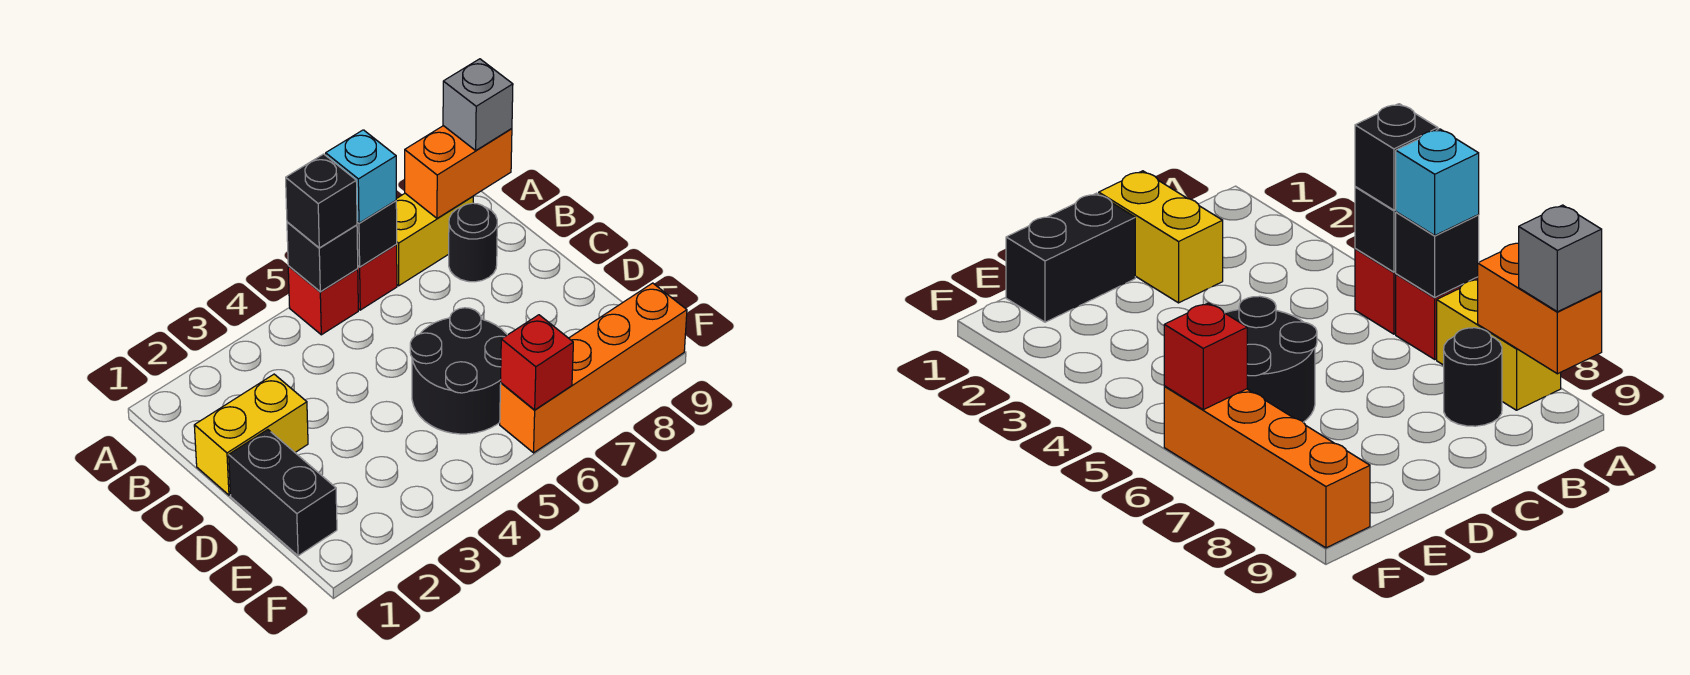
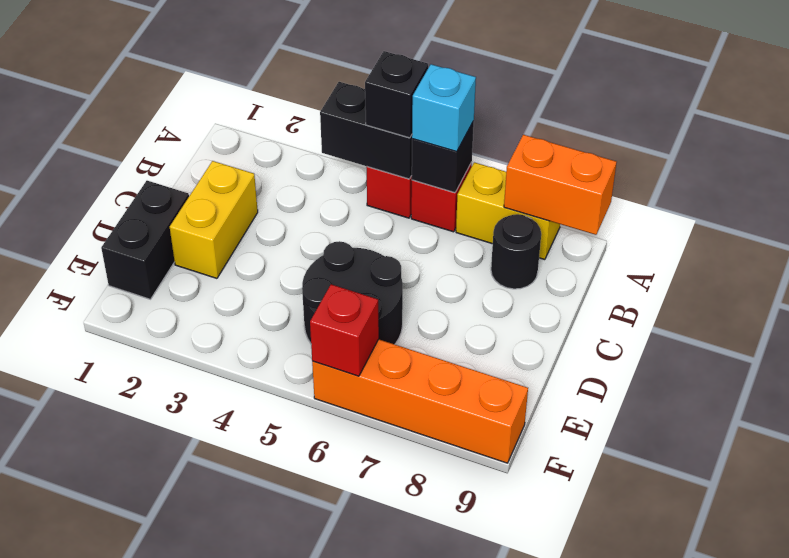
black 1x1 brick [287,222,358,292] -> black 1x2 brick [320,82,412,179]
grey 1x1 brick [443,59,513,150] -> none
yellow 1x2 brick [194,374,308,495] -> yellow 1x2 brick turned to [170,161,258,278]

